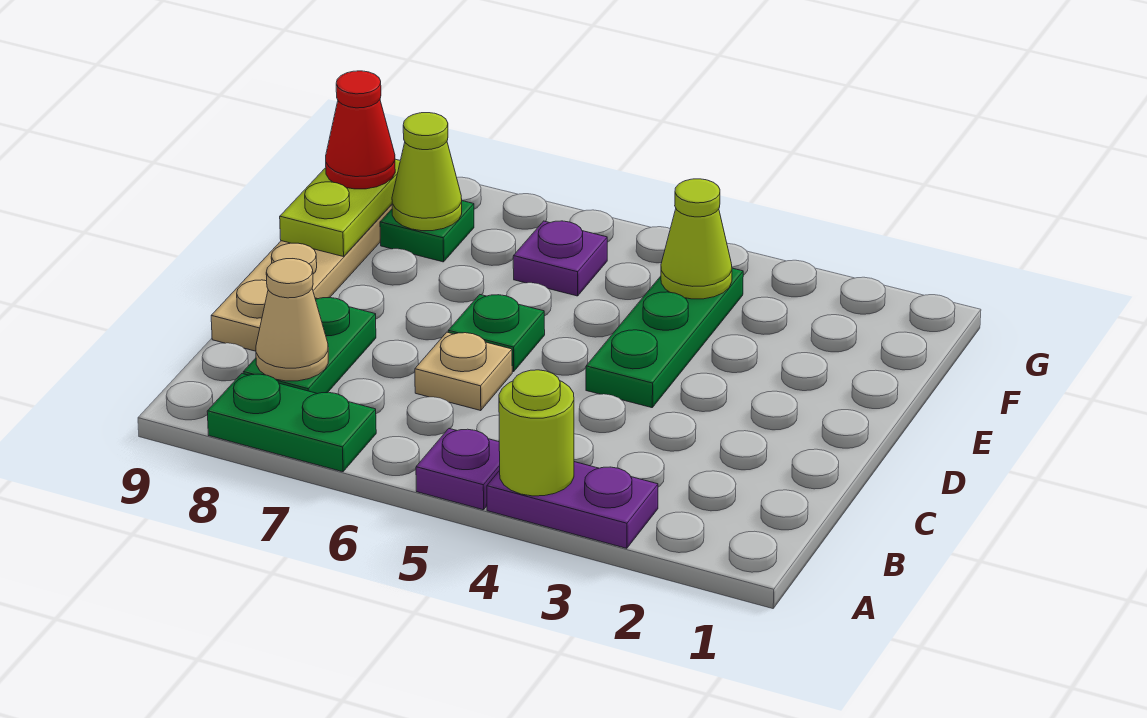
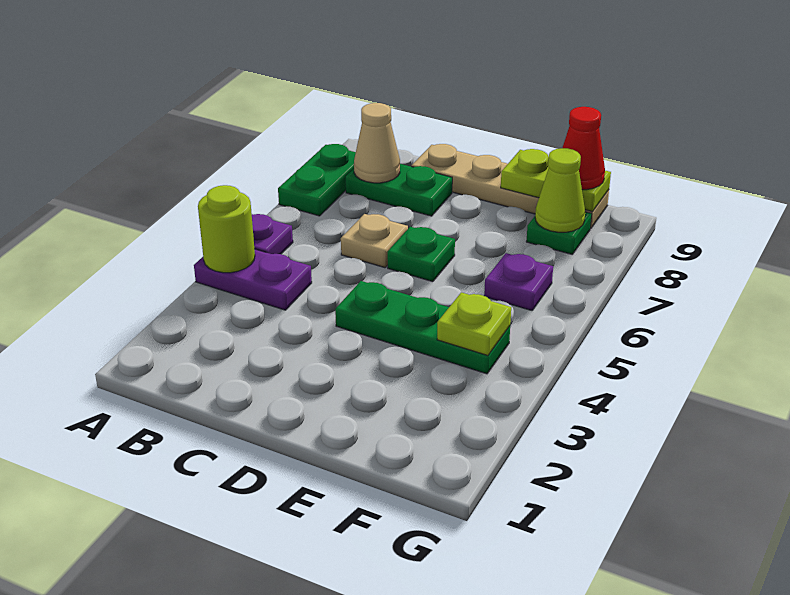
purple 1x2 plate [487,462,658,548] -> purple 1x2 plate turned to [194,249,312,310]
lime 1x1 cone [661,179,732,299] -> lime 1x1 plate [437,292,511,356]

